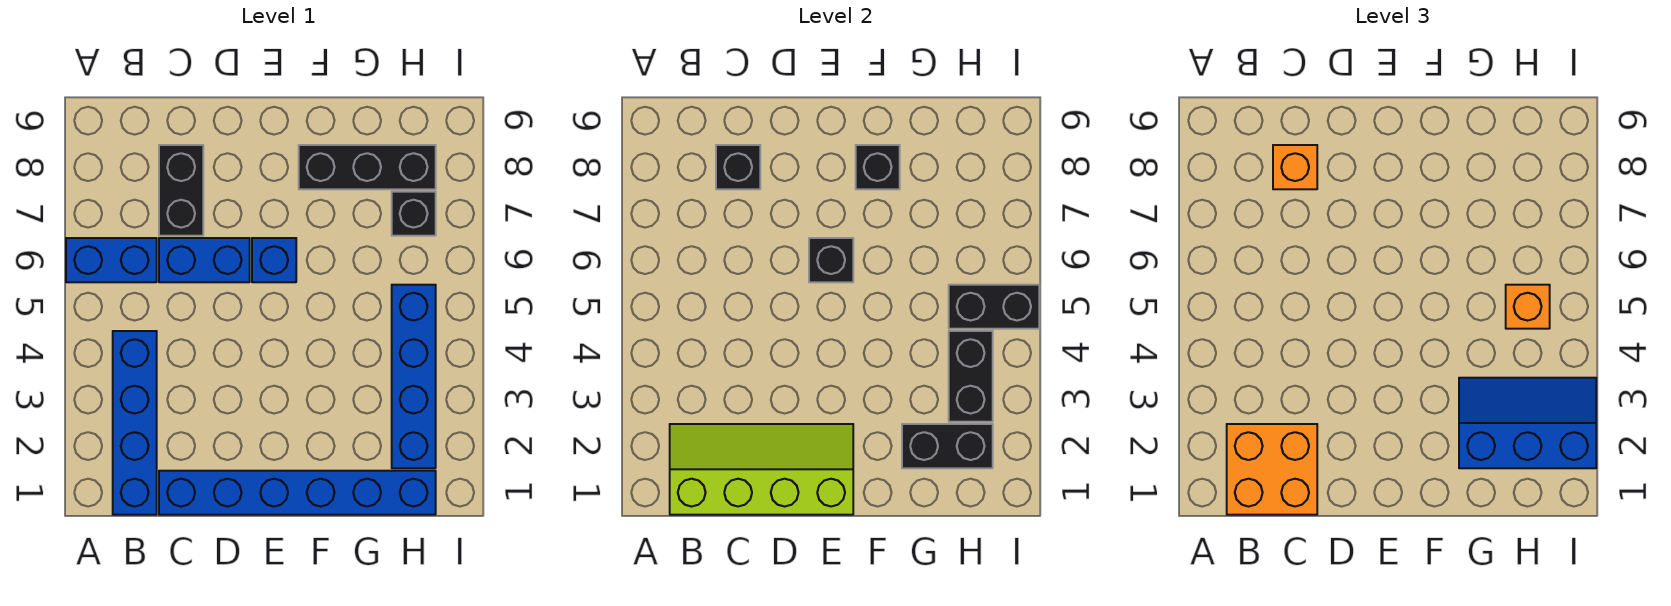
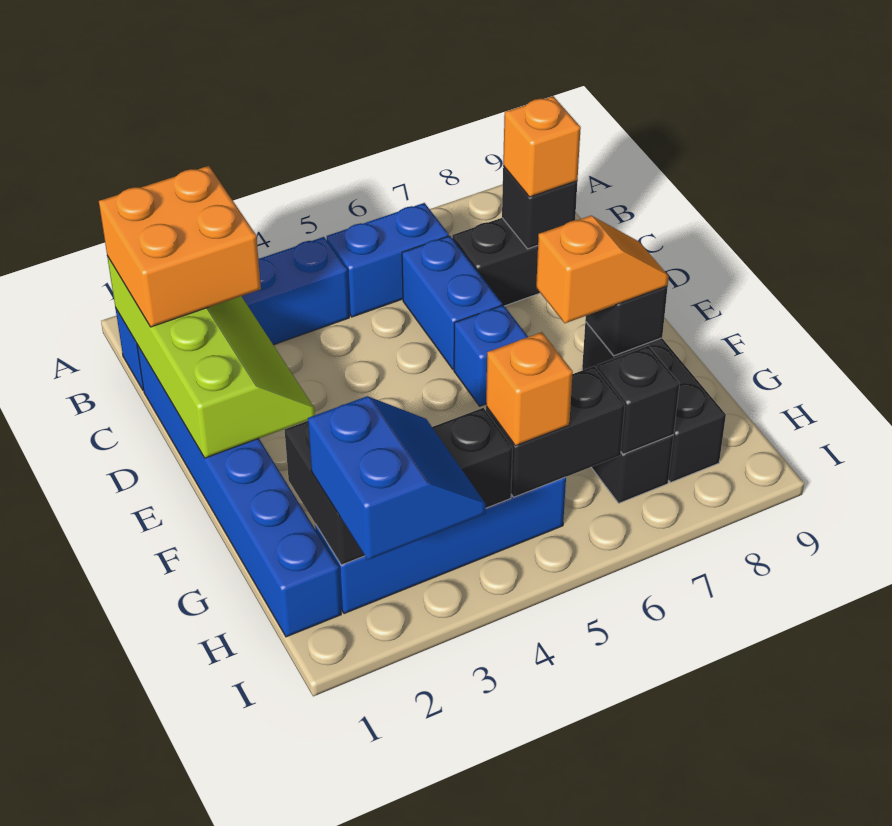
blue 1x2 brick [66,238,157,282] -> blue 1x2 brick turned to [327,203,449,317]
black 1x1 brick [809,238,853,282] -> black 1x1 brick moved to [597,346,679,454]
none -> orange 1x2 slope [536,216,669,323]
blue 2x3 slope [1459,378,1596,468] -> blue 2x2 slope [308,396,486,560]
black 1x2 brick [949,285,1039,329] -> black 1x2 brick turned to [486,366,625,497]

